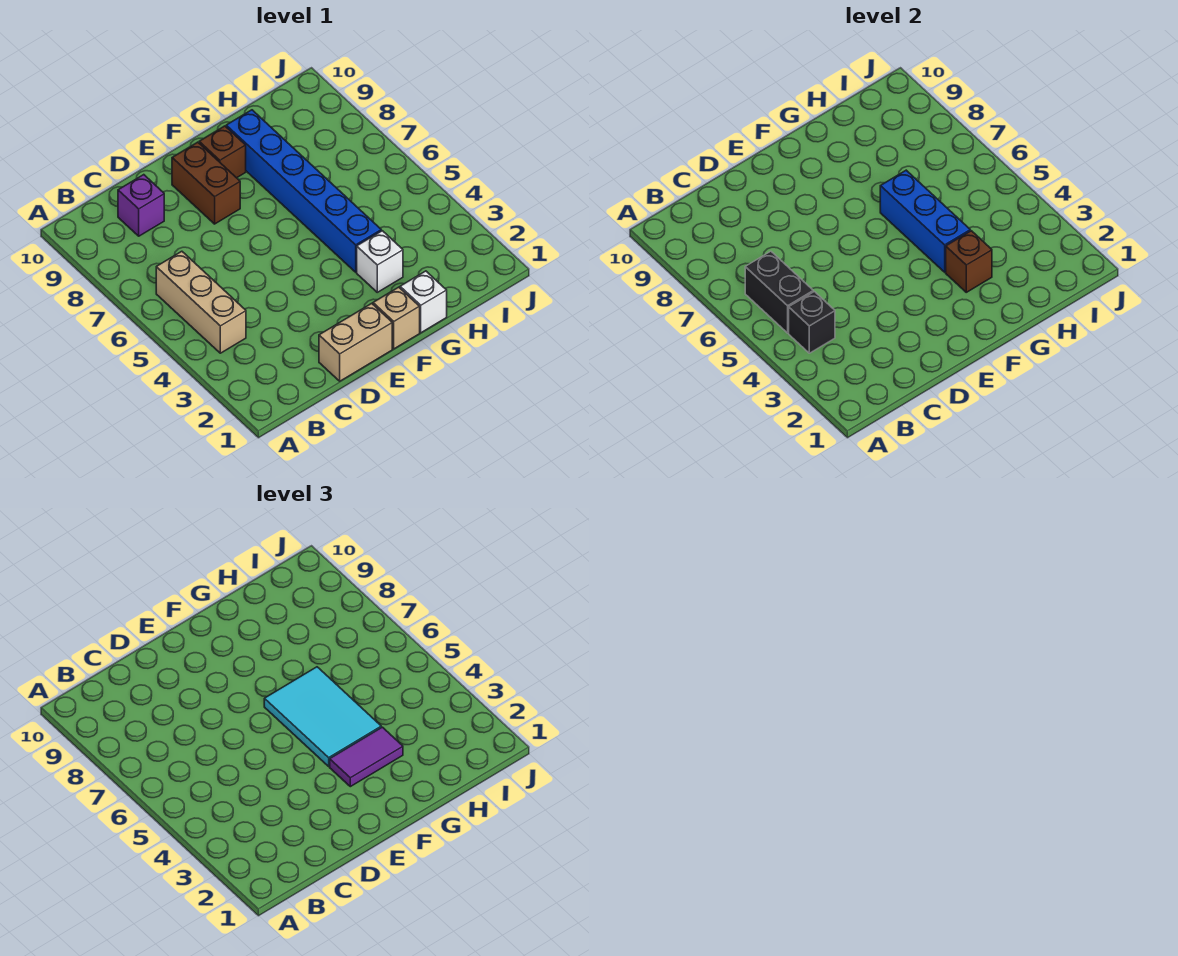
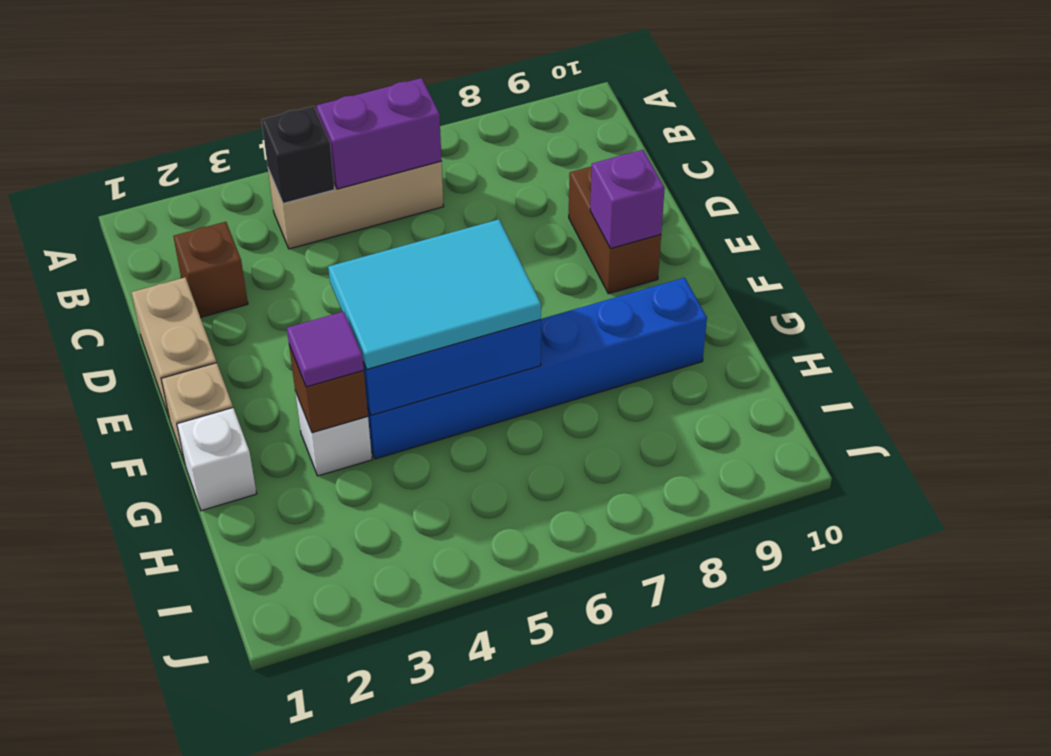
black 1x2 brick [745,251,813,333] -> purple 1x2 brick [316,78,442,189]
purple 1x1 brick [118,175,164,236] -> purple 1x1 brick moved to [590,150,665,249]
brown 1x2 brick [172,142,240,224] -> brown 1x2 brick turned to [569,166,661,294]
purple 1x2 tile [330,727,403,787] -> purple 1x1 tile [287,312,364,387]
brown 1x1 brick [199,126,246,178] -> brown 1x1 brick moved to [173,222,248,318]

